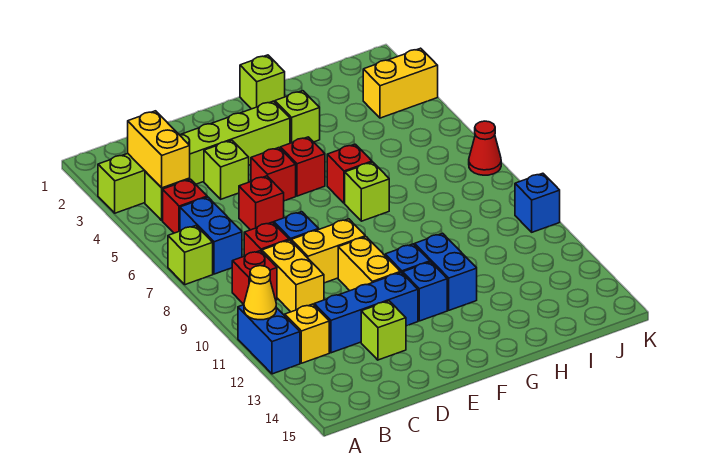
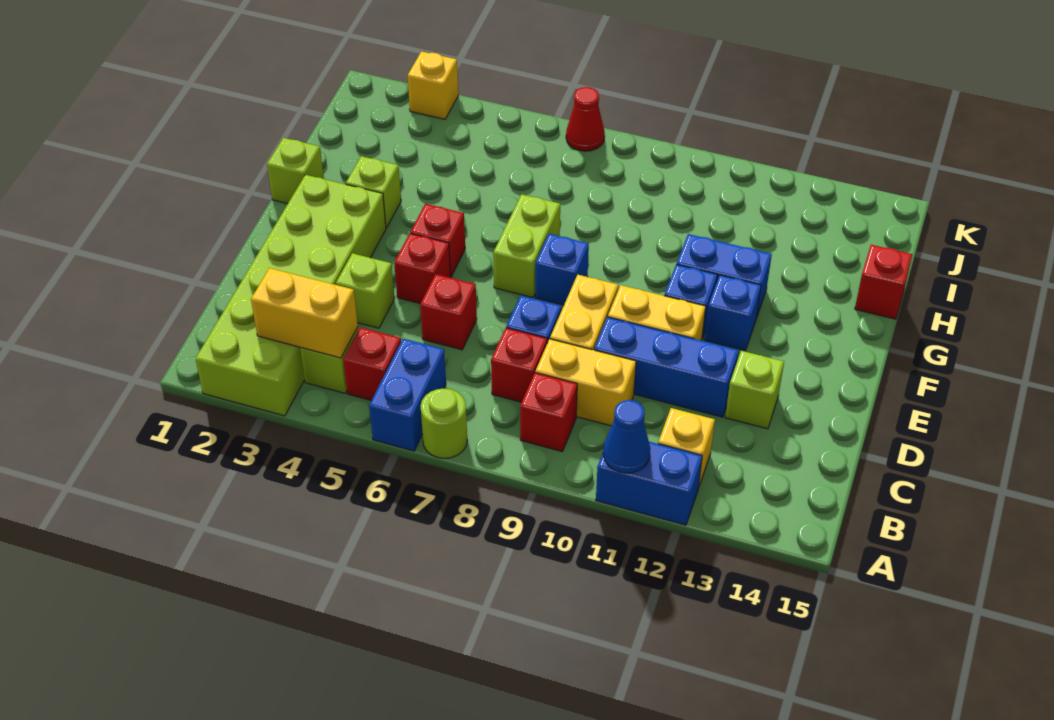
lime 1x6 brick [98,101,290,213] -> lime 2x6 brick [196,175,386,416]
lime 1x1 brick [168,226,213,285] -> lime 1x1 round brick [421,389,467,458]
yellow 1x1 cone [244,266,276,320] -> blue 1x1 cone [603,400,650,473]
blue 1x2 brick [180,197,242,274] -> blue 1x2 brick turned to [369,339,446,451]
blue 1x3 brick [314,272,418,353] -> blue 1x3 brick turned to [594,317,739,417]
red 1x1 brick [327,144,372,203] -> red 1x1 brick moved to [855,245,912,319]
lime 1x1 brick [345,162,389,221] -> lime 1x2 brick [493,194,560,297]
yellow 1x2 brick [363,48,438,118] -> yellow 1x1 brick [408,51,458,119]
blue 1x1 brick [515,173,560,232] -> blue 1x1 brick moved to [535,234,589,305]

